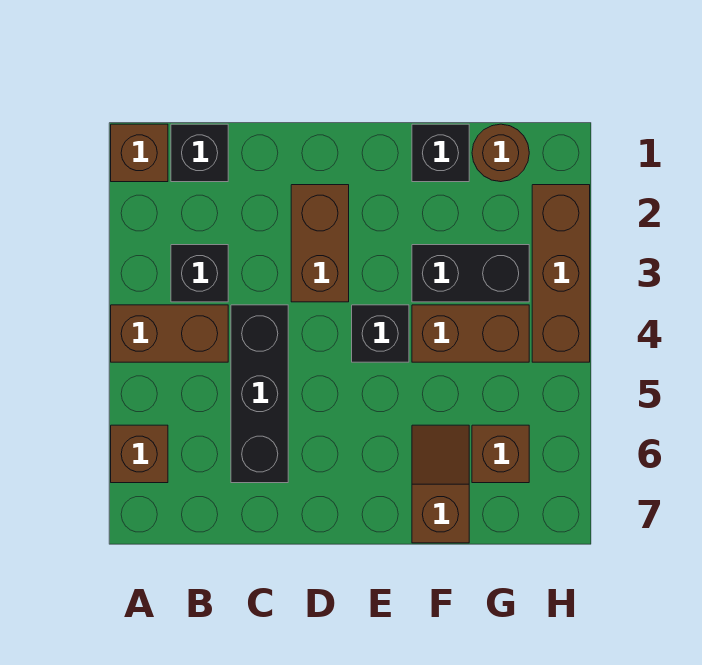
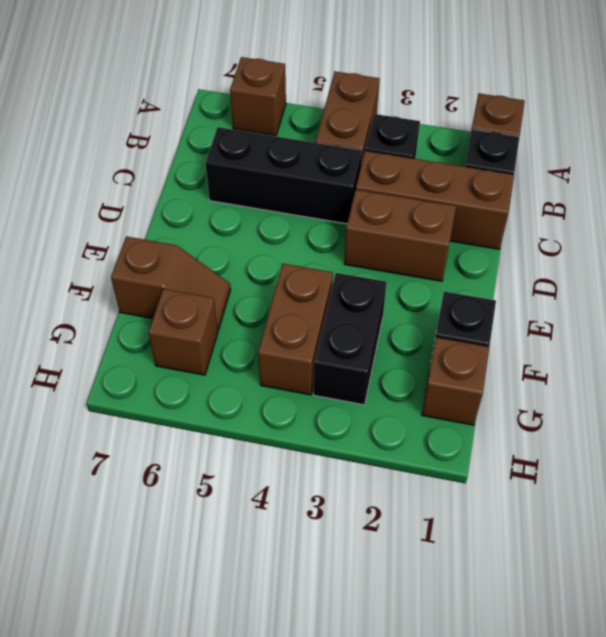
black 1x1 brick [352,305,409,362] -> none
brown 1x1 round brick [472,124,529,182] -> brown 1x1 brick [422,337,489,425]
brown 1x3 brick [532,185,590,362] -> brown 1x3 brick moved to [356,151,514,249]

